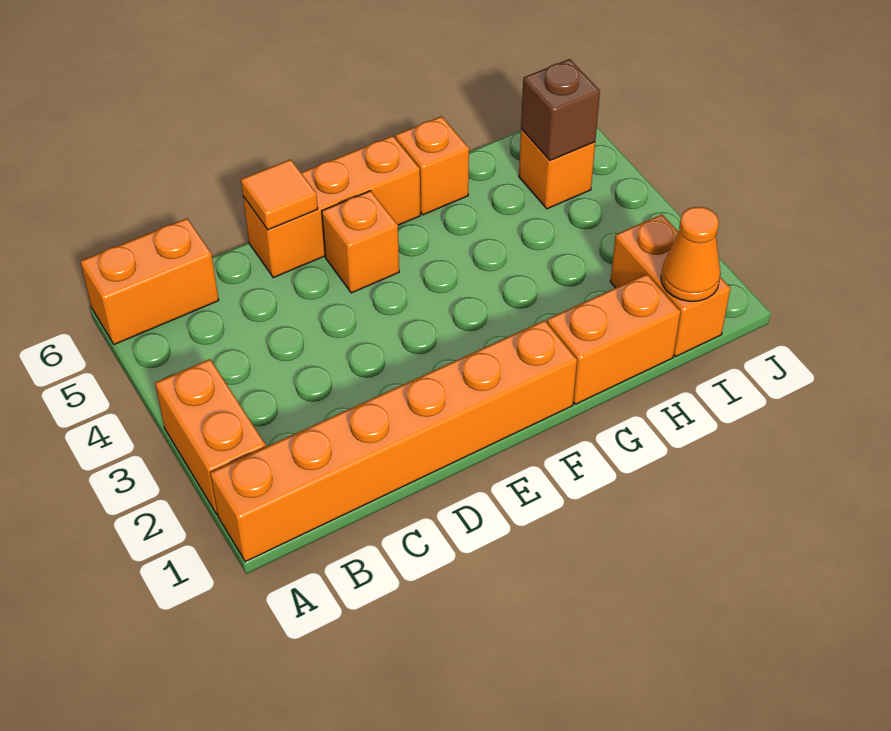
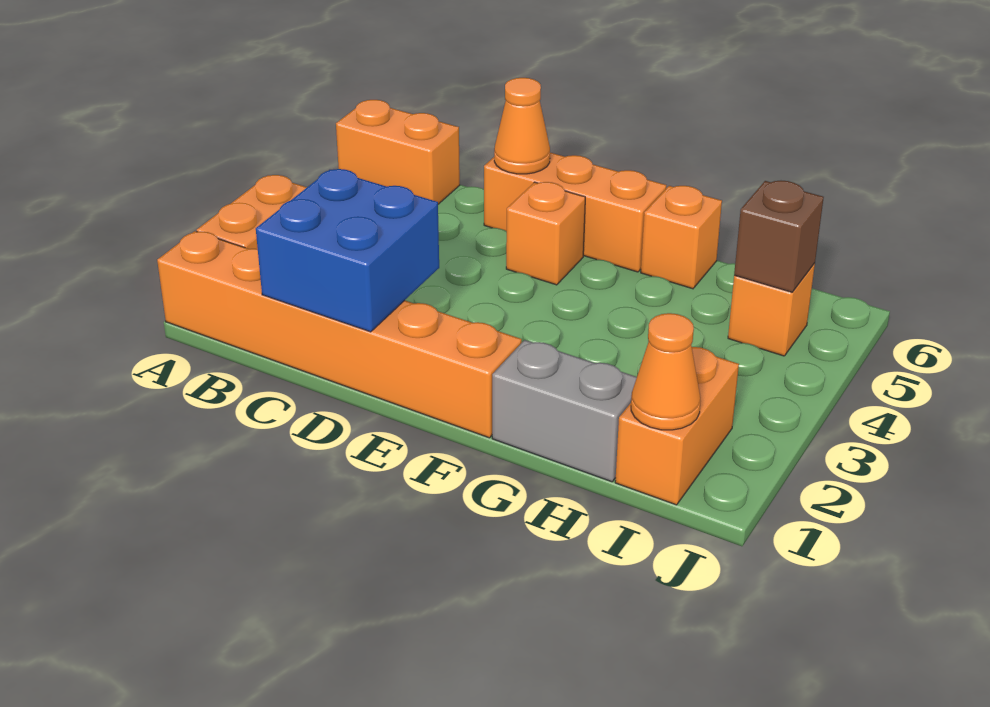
none -> blue 2x2 brick [256,169,439,332]
orange 1x1 tile [241,159,318,230] -> orange 1x1 cone [494,78,550,174]
orange 1x2 brick [547,274,680,404] -> grey 1x2 brick [492,340,637,482]

